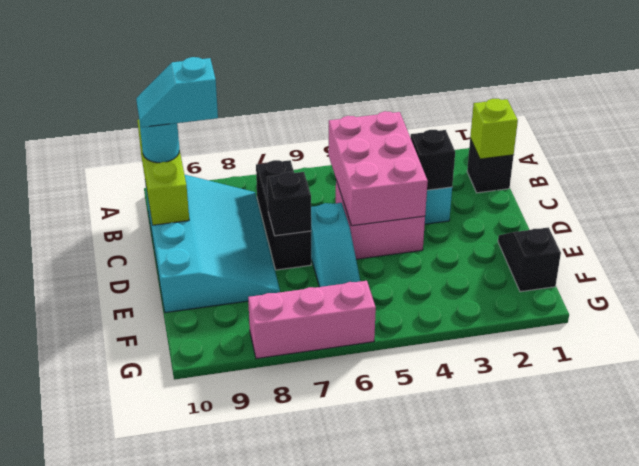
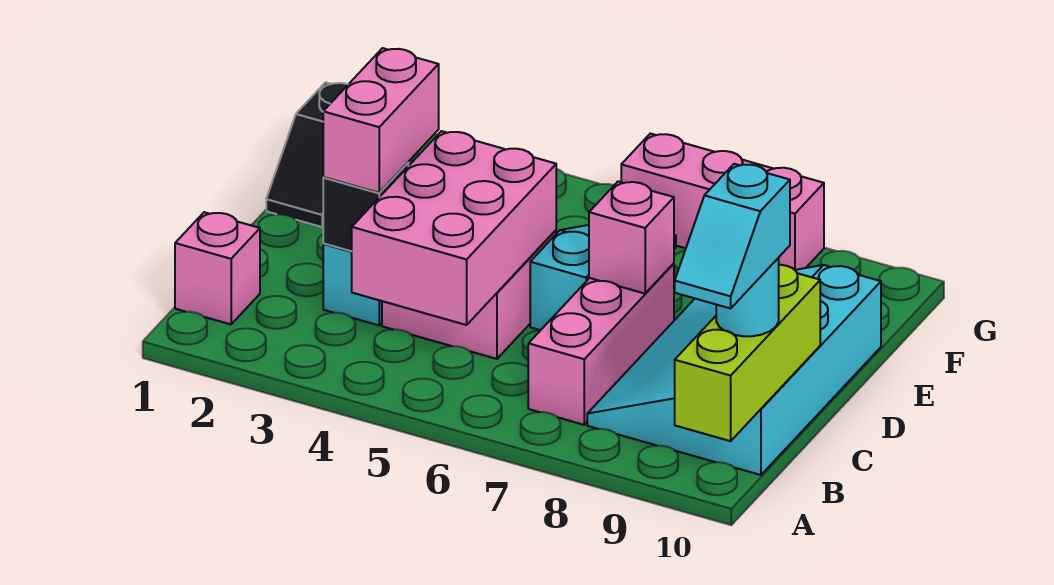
black 1x1 brick [467,139,513,193] -> pink 1x1 brick [175,212,260,324]
lime 1x1 brick [470,99,518,159] -> none
black 1x3 brick [256,160,311,270] -> pink 1x3 brick [528,263,674,425]
cyan 1x2 slope [136,57,218,127] -> cyan 1x2 slope turned to [675,164,790,308]
none -> pink 1x2 brick [323,48,439,193]
black 1x1 brick [267,172,311,236] -> pink 1x1 brick [589,181,674,294]

